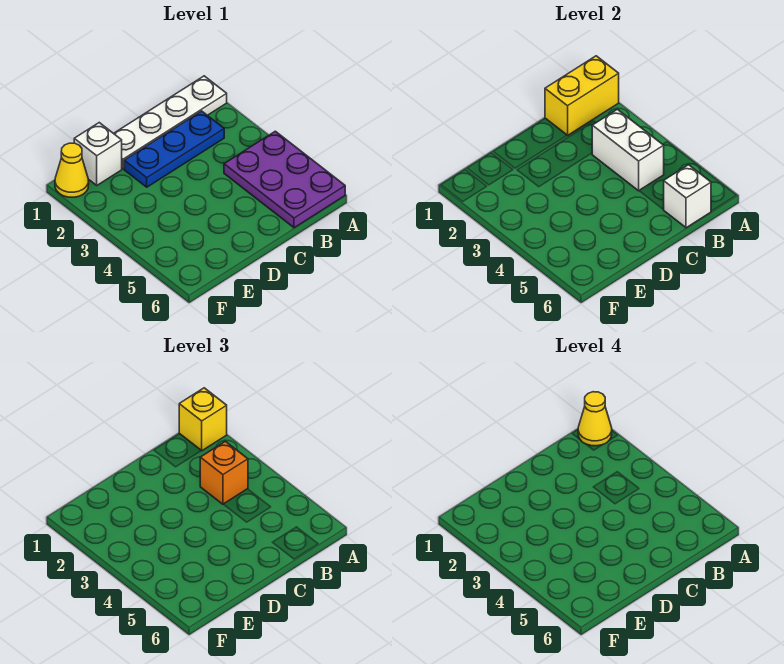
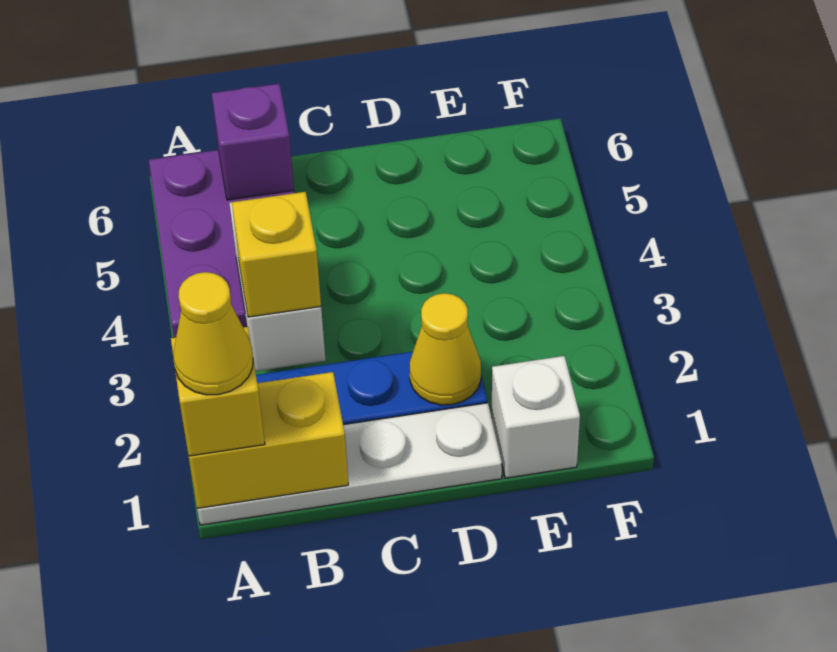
orange 1x1 brick [200,441,248,504] -> yellow 1x1 brick [232,192,321,317]
white 1x1 brick [663,165,711,228] -> purple 1x1 brick [212,84,294,200]
yellow 1x1 cone [55,143,89,197] -> yellow 1x1 cone moved to [409,293,481,405]

